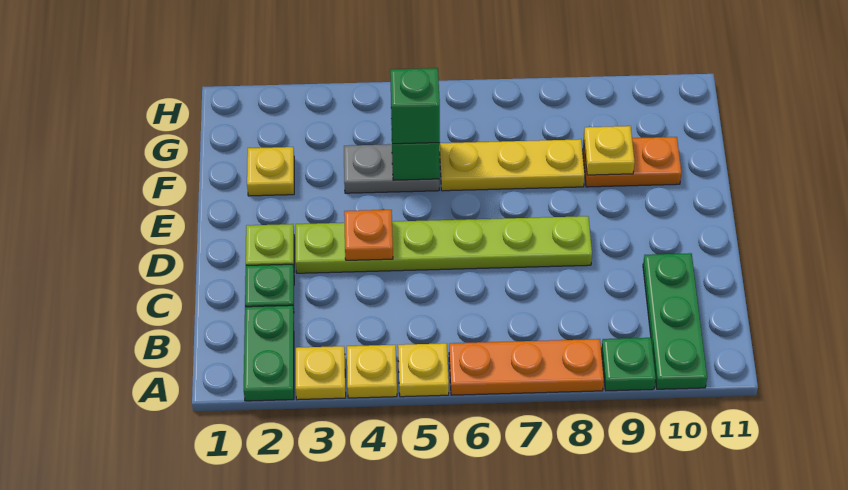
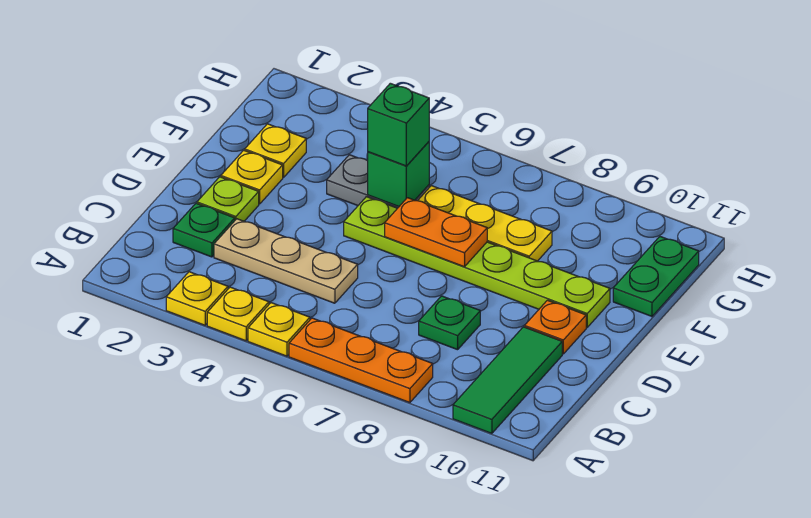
green 1x2 plate [244,305,294,401] -> green 1x2 plate moved to [613,237,699,316]
green 1x1 plate [601,338,656,391] -> green 1x1 plate moved to [419,296,480,350]
green 1x3 plate [643,253,707,389] -> green 1x3 tile [453,327,562,434]
none -> tan 1x3 plate [214,219,358,303]
lime 1x6 plate [296,216,592,273] -> lime 1x6 plate moved to [344,197,610,327]
orange 1x1 plate [344,210,393,260] -> orange 1x1 plate moved to [524,300,586,354]
orange 1x2 plate [583,137,682,187] -> orange 1x2 plate moved to [385,198,487,267]
yellow 1x1 plate [584,126,635,175] -> yellow 1x1 plate moved to [221,150,283,204]

